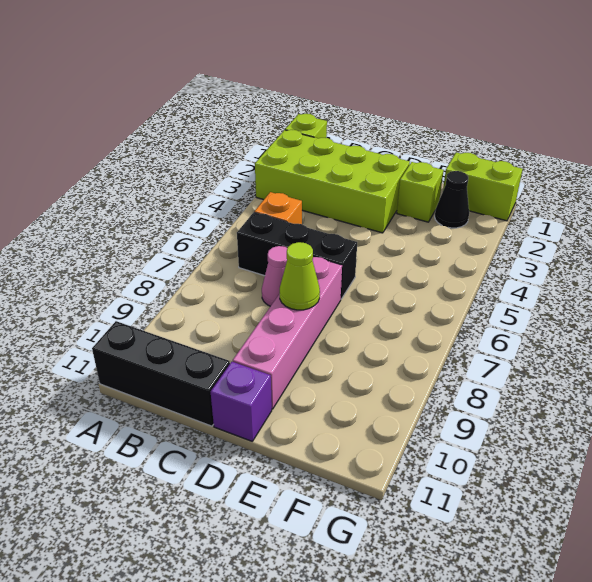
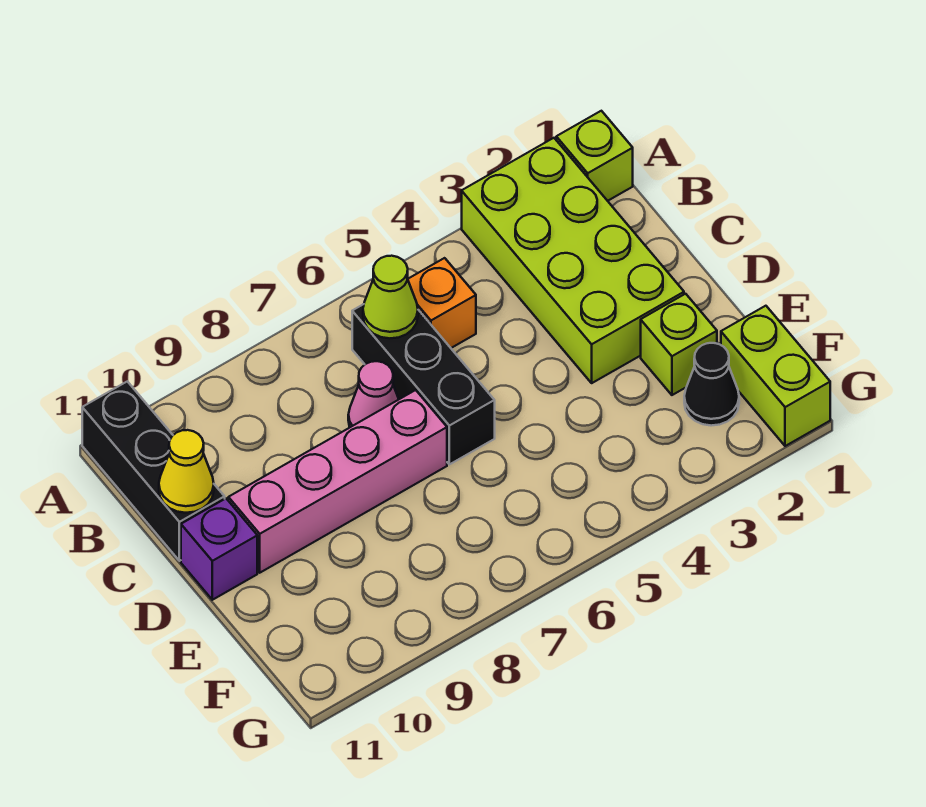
none -> yellow 1x1 cone [159,430,214,513]
lime 1x1 cone [280,242,320,310] -> lime 1x1 cone moved to [363,256,418,338]

